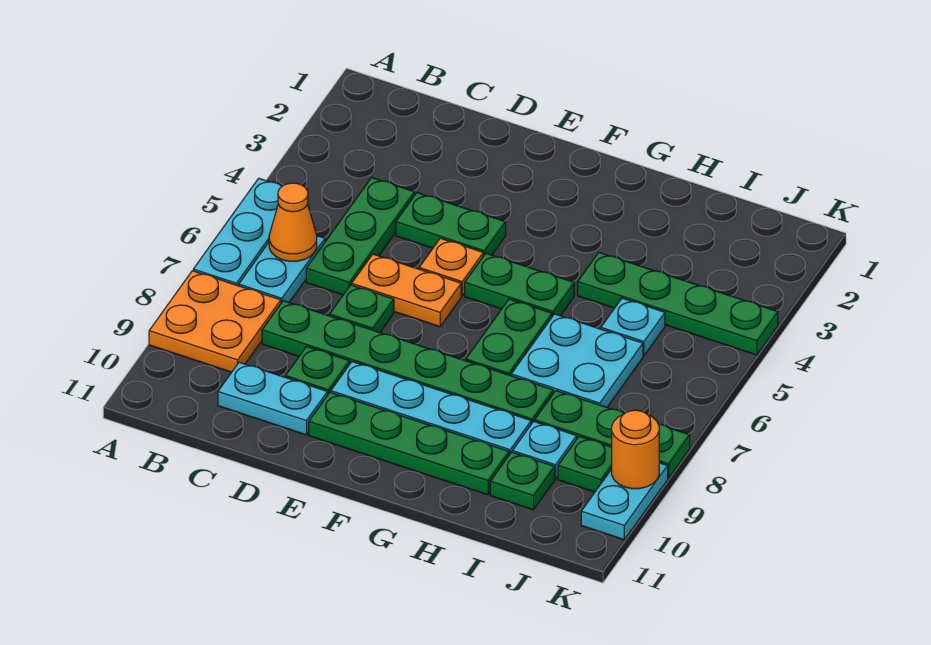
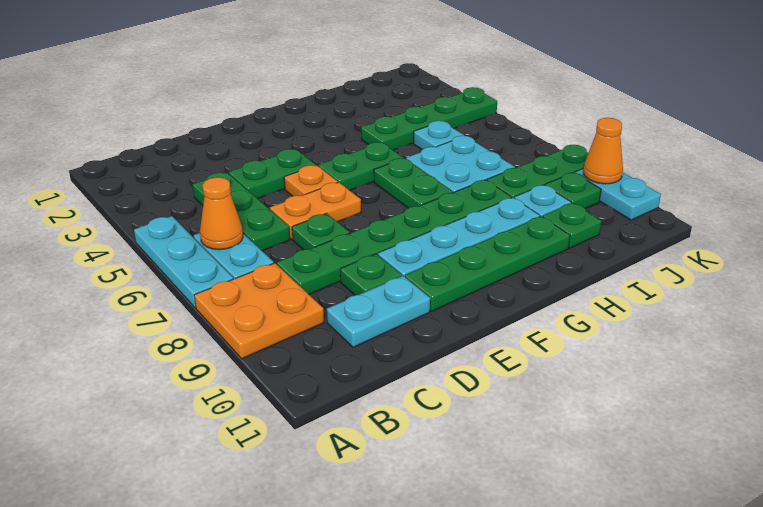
orange 1x1 round brick [612,410,659,489] -> orange 1x1 cone [583,118,623,184]

